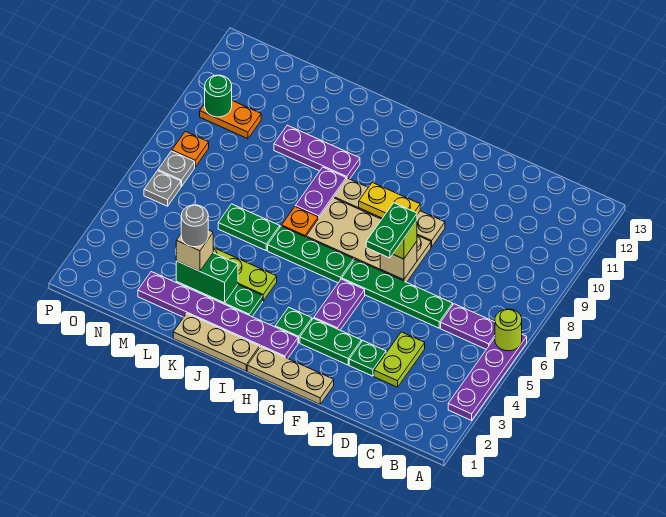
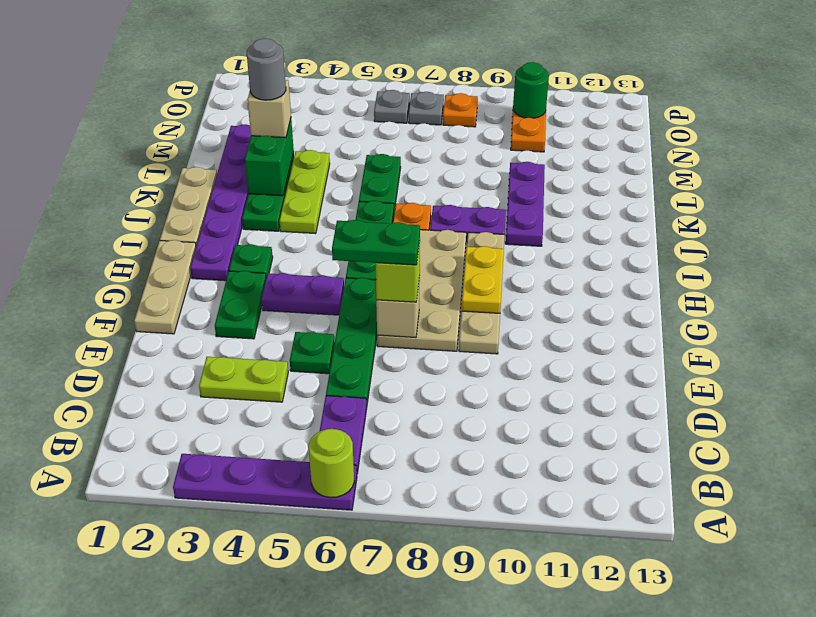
green 1x1 plate [349,341,386,376] -> green 1x1 plate moved to [290,332,335,374]

